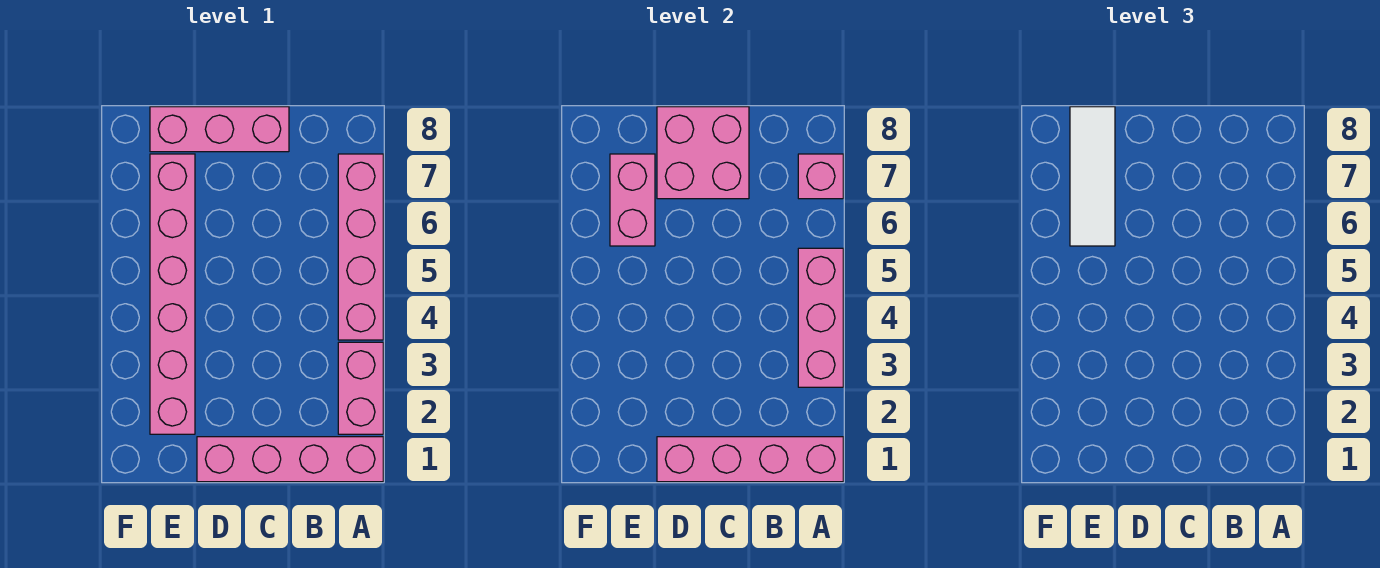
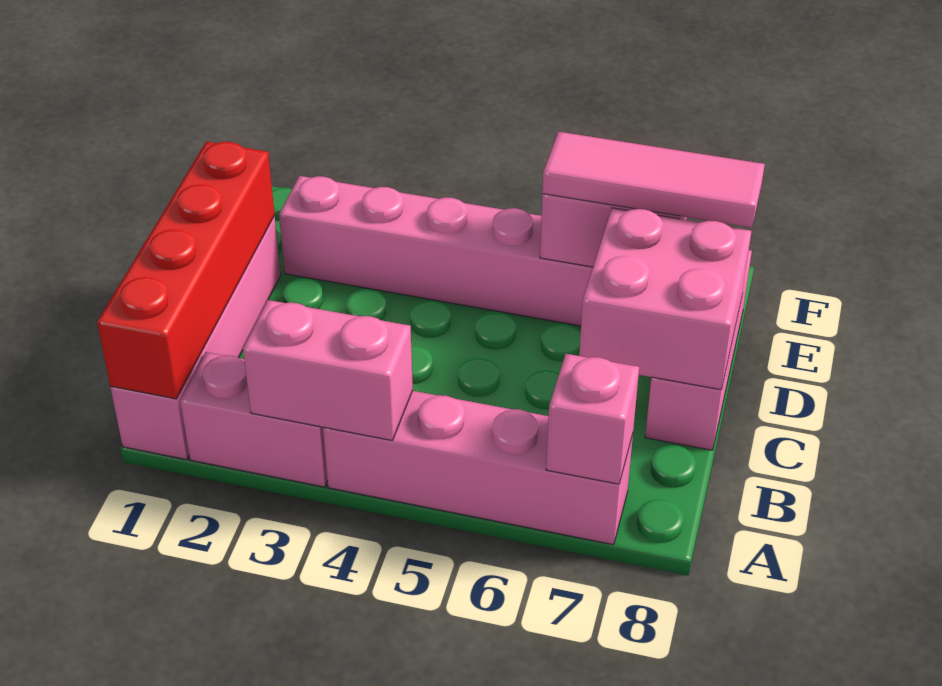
pink 1x4 brick [657,437,843,482] -> red 1x4 brick [97,142,275,399]
pink 1x3 brick [798,248,843,387] -> pink 1x2 brick [243,300,413,440]
white 1x3 tile [1070,107,1115,246] -> pink 1x3 tile [542,132,765,228]

